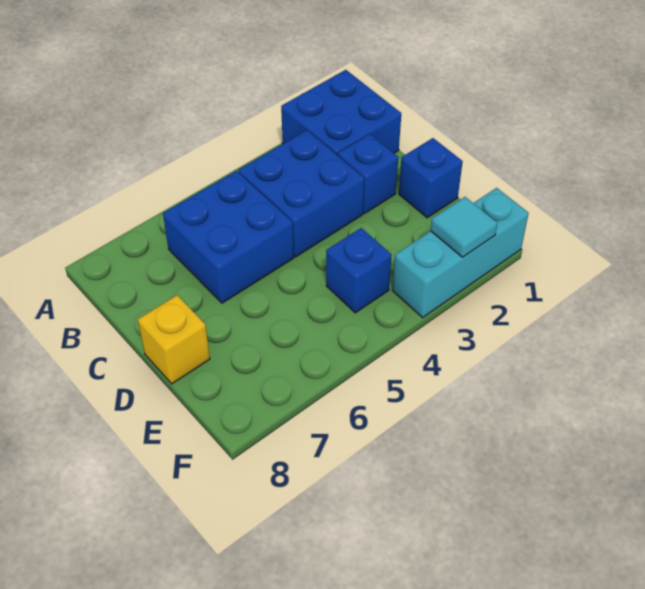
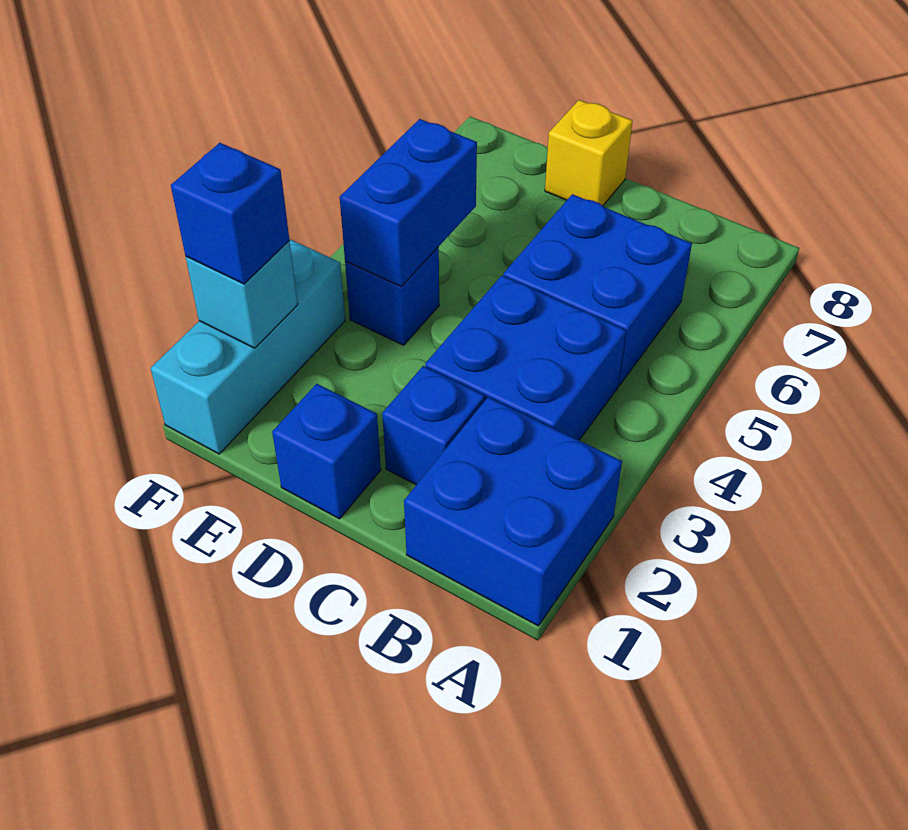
none -> blue 1x2 brick [340,119,477,286]
cyan 1x1 tile [431,197,497,257] -> cyan 1x1 brick [186,241,298,348]
none -> blue 1x1 brick [171,143,289,284]

